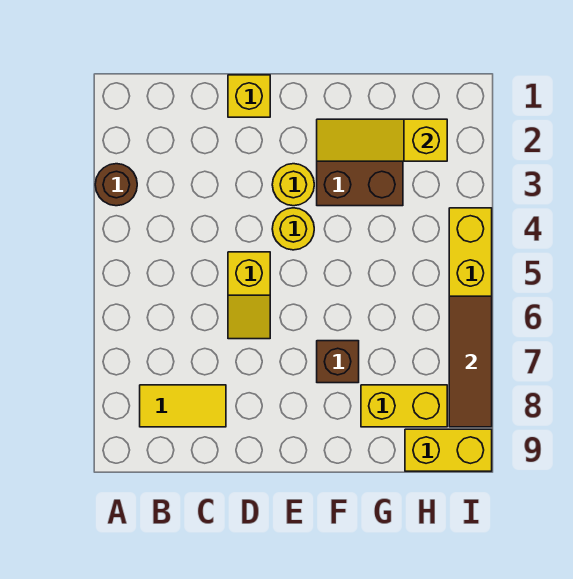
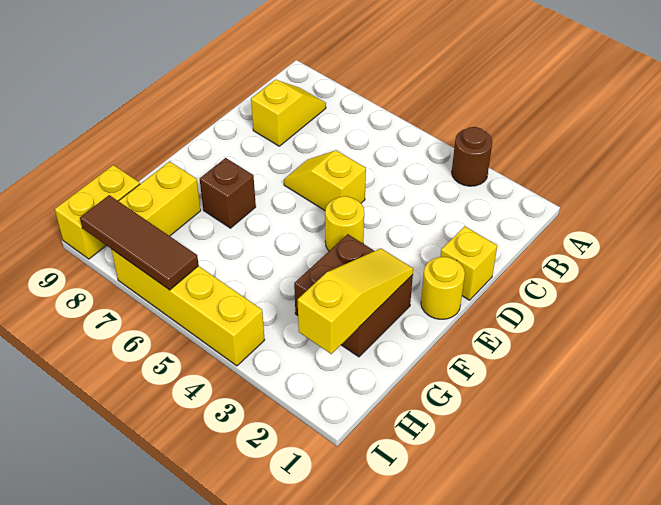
yellow 1x2 tile [140,385,226,427] -> yellow 1x2 slope [251,80,326,146]
yellow 1x1 round brick [272,164,314,206] -> yellow 1x1 round brick moved to [421,257,465,319]

